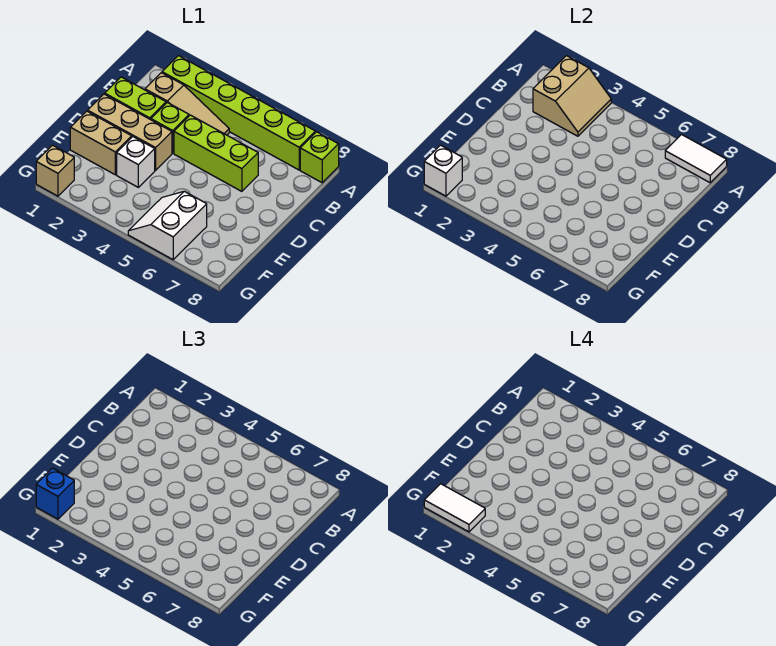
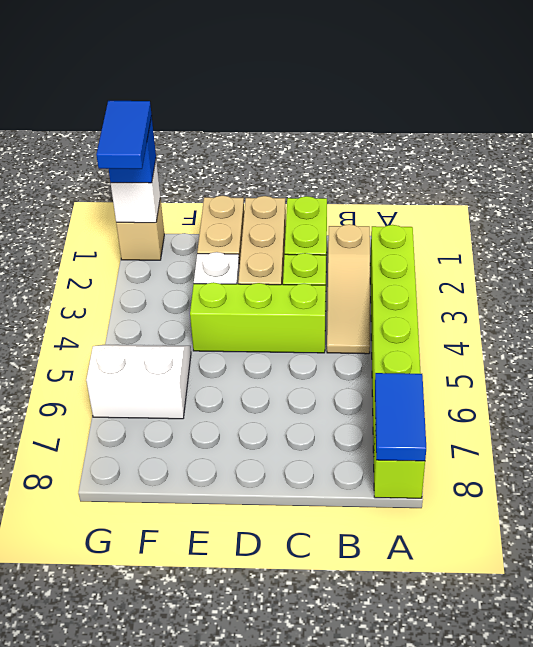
tan 2x2 slope [533,56,611,136] -> none
white 1x2 tile [665,135,727,183] -> blue 1x2 tile [375,373,426,461]
lime 1x3 brick [174,115,258,191] -> lime 1x3 brick turned to [190,282,326,353]
white 1x2 tile [424,484,485,532] -> blue 1x2 tile [96,101,152,169]

